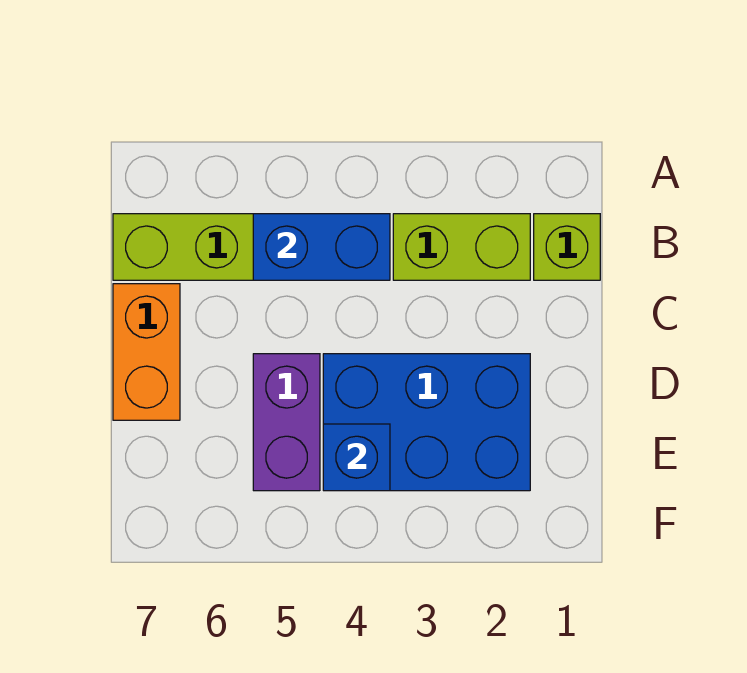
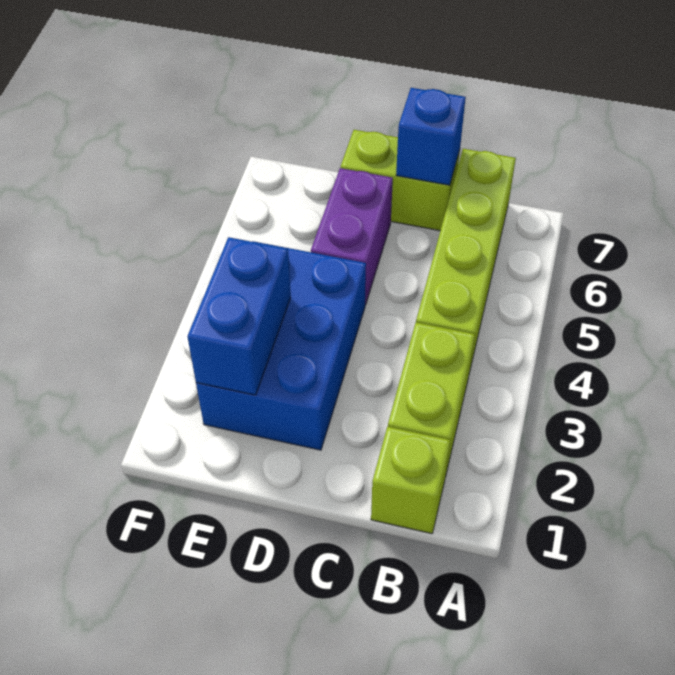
blue 1x2 brick [253,214,390,280] -> blue 1x2 brick moved to [187,237,291,395]
orange 1x2 brick [113,284,180,420] -> lime 1x2 brick [341,130,460,231]
purple 1x2 brick [253,354,320,491] -> purple 1x2 brick turned to [311,168,393,305]
blue 1x1 brick [323,424,390,491] -> blue 1x1 brick moved to [396,88,466,185]

